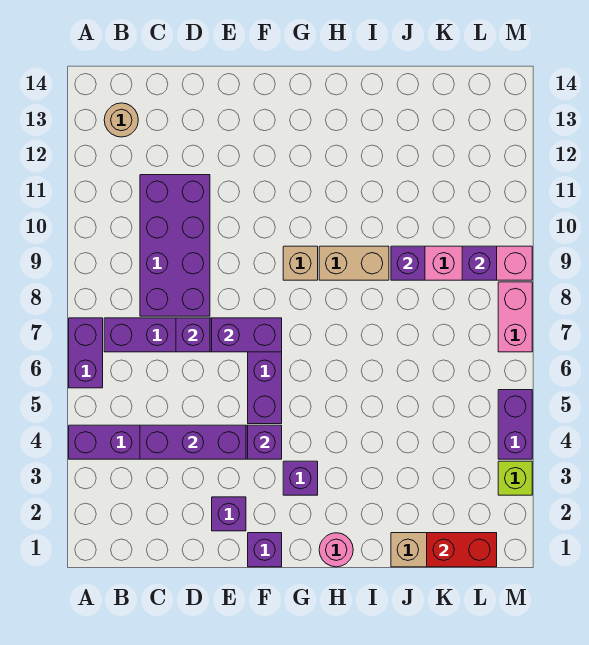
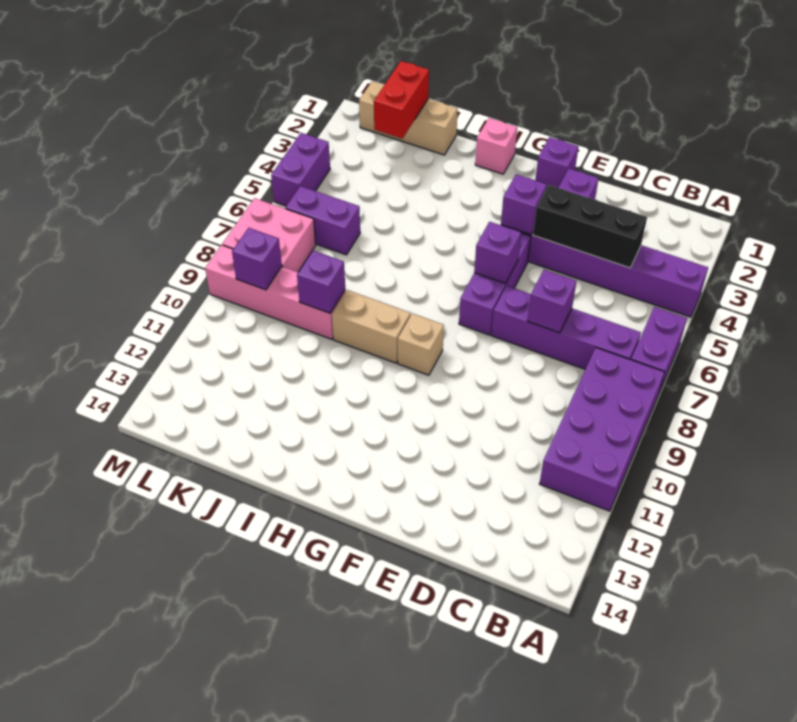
tan 1x1 round brick [104,103,138,137] -> none
purple 1x3 brick [140,425,246,459] -> black 1x3 brick [533,185,647,268]
purple 2x4 brick [140,175,210,316] -> purple 2x4 brick moved to [540,348,664,511]
purple 1x2 brick [212,318,282,352] -> purple 1x2 brick moved to [286,186,360,255]
purple 1x1 brick [283,461,318,495] -> purple 1x1 brick moved to [474,222,521,283]
pink 1x1 round brick [319,533,353,567] -> pink 1x1 brick [475,118,517,174]
red 1x2 brick [427,533,497,567] -> red 1x2 brick turned to [374,61,429,139]
lime 1x1 brick [498,461,532,495] -> none
pink 1x2 brick [498,282,532,352] -> pink 2x2 brick [222,198,316,272]

